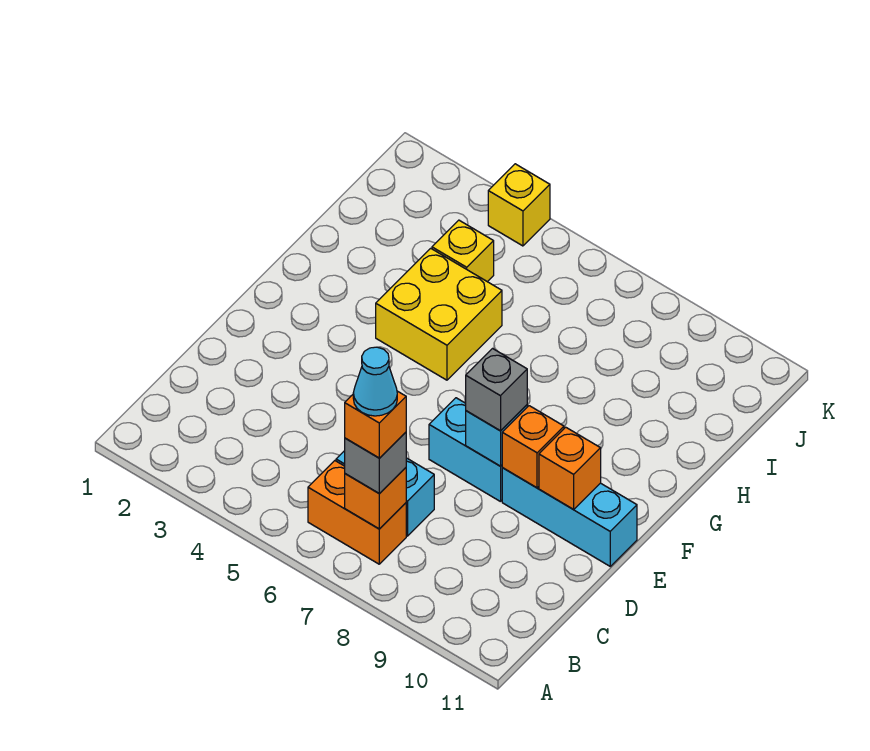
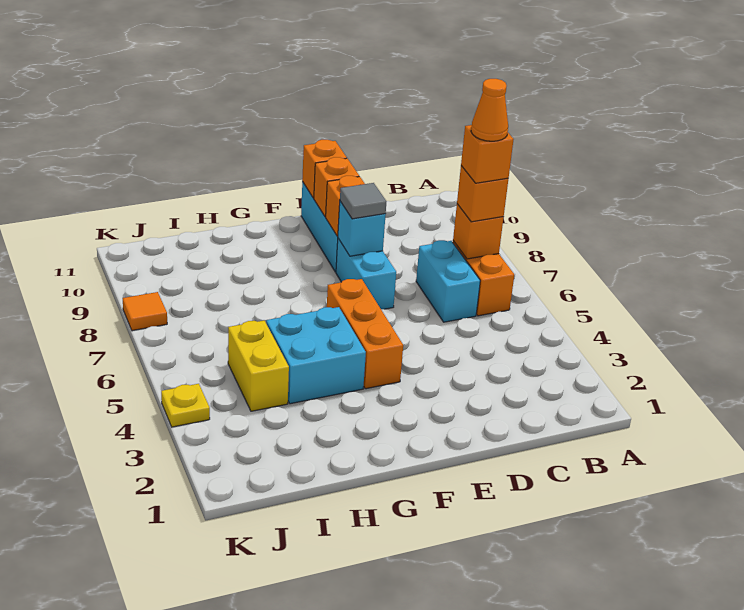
grey 1x1 brick [345,432,406,494] -> orange 1x1 brick [457,166,508,222]
cyan 1x1 cone [353,347,397,416] -> orange 1x1 cone [471,79,508,141]
grey 1x1 brick [466,349,527,431] -> grey 1x1 tile [340,183,387,219]
none -> orange 1x1 brick [302,140,347,198]
none -> orange 1x3 brick [327,279,403,389]
yellow 2x2 brick [376,248,502,380] -> cyan 2x2 brick [266,307,366,404]
yellow 1x1 brick [432,220,494,282] -> yellow 1x2 brick [228,321,289,411]
yellow 1x1 brick [488,164,550,246] -> yellow 1x1 plate [161,384,210,427]
none -> orange 1x1 tile [123,292,167,331]

